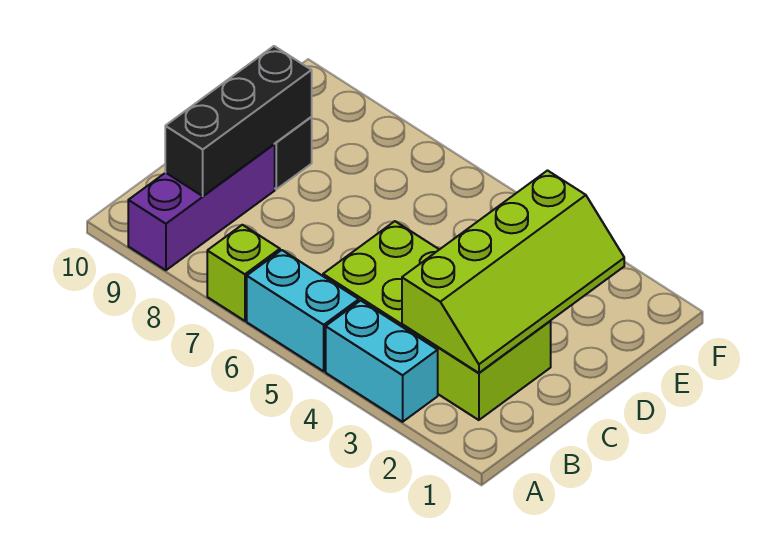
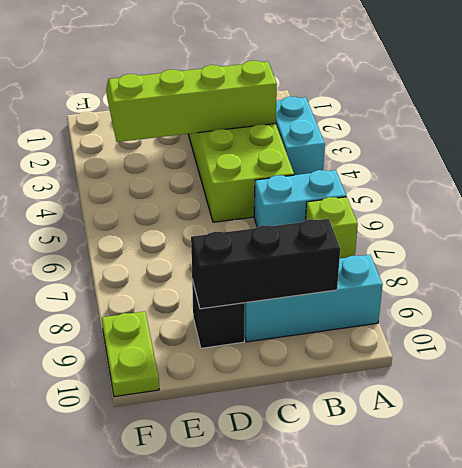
cyan 1x2 brick [247,250,359,371] -> cyan 1x2 brick turned to [254,170,346,227]
purple 1x3 brick [128,144,275,270] -> cyan 1x3 brick [244,255,383,342]
none -> lime 1x2 plate [102,311,159,397]

